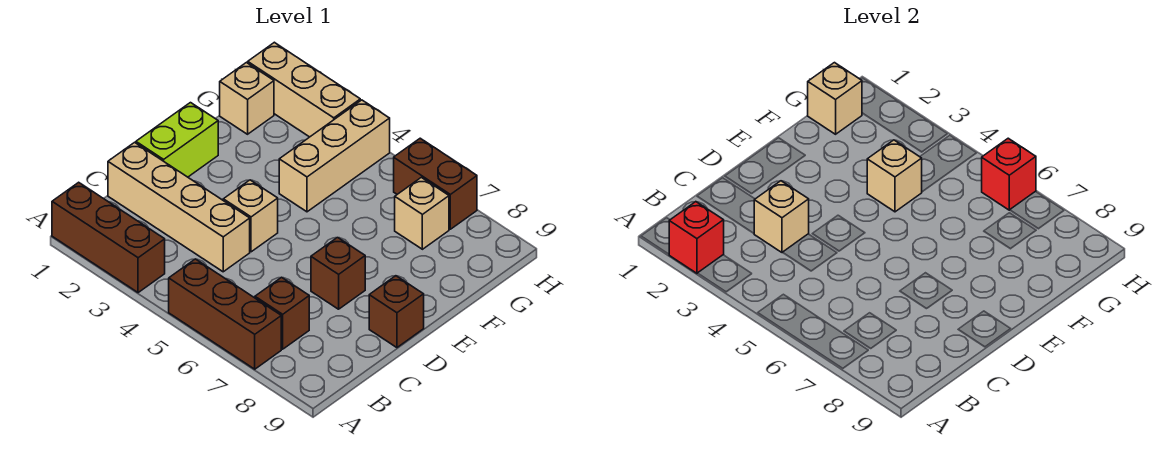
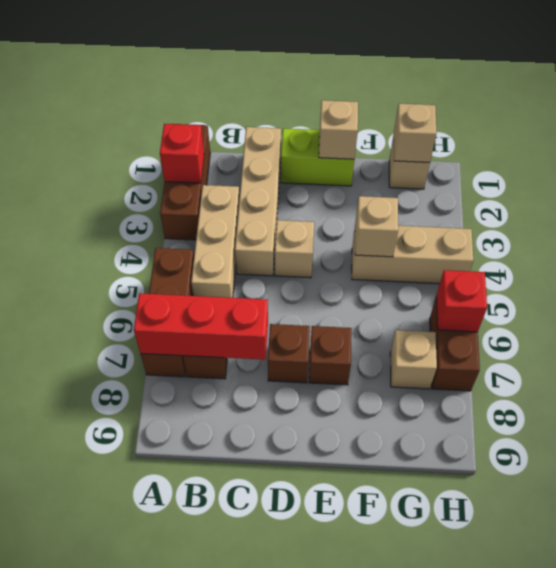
none -> red 1x3 brick [134,293,268,360]
tan 1x1 brick [754,181,809,252] -> tan 1x1 brick moved to [319,100,358,159]
brown 1x1 brick [369,276,424,348] -> brown 1x1 brick moved to [309,326,352,385]
tan 1x3 brick [248,42,360,137] -> tan 1x3 brick moved to [191,185,240,298]

